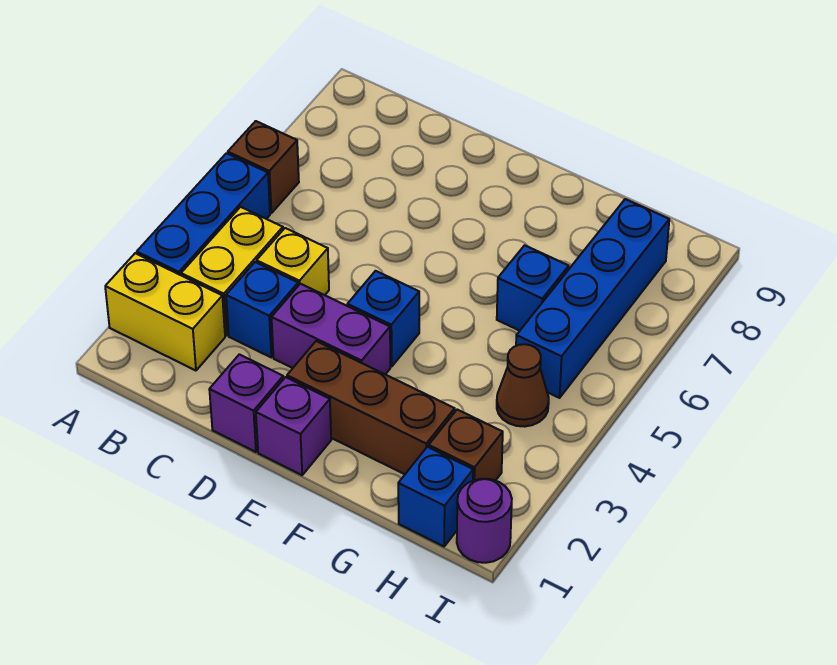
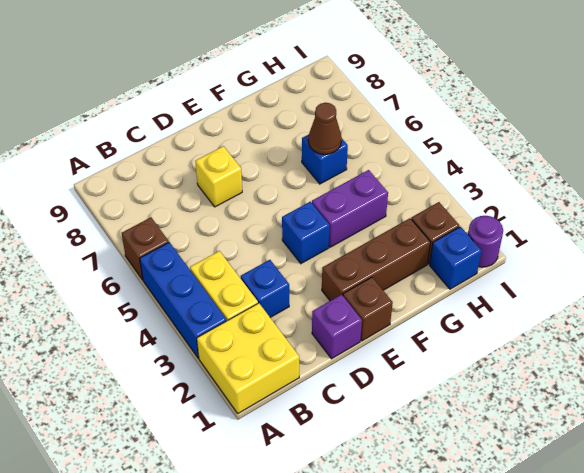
yellow 1x2 brick [105,253,225,371] -> yellow 2x2 brick [197,303,299,413]
yellow 1x1 brick [257,228,329,295] -> yellow 1x1 brick moved to [195,146,242,207]
purple 1x2 brick [272,284,390,374] -> purple 1x2 brick moved to [312,170,388,247]
purple 1x1 brick [256,377,331,475] -> brown 1x1 brick [343,277,393,341]
brown 1x1 cone [497,344,549,427] -> brown 1x1 cone moved to [308,103,342,154]
blue 1x4 brick [516,199,669,398] -> none

